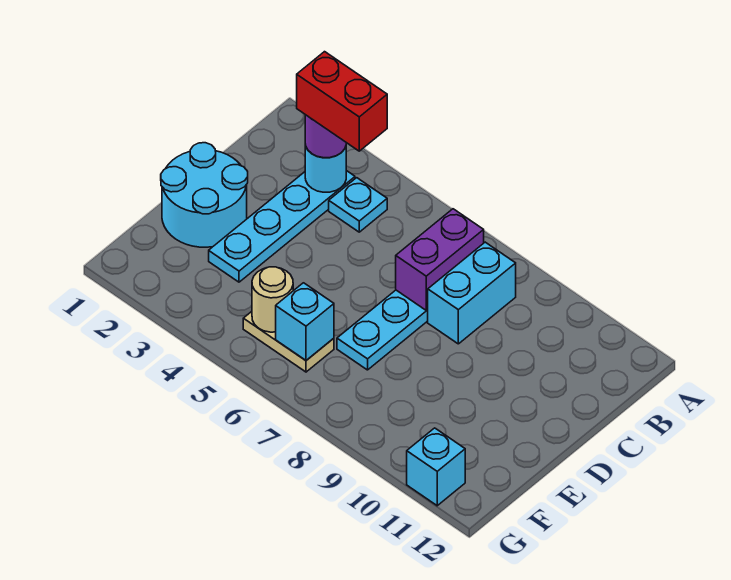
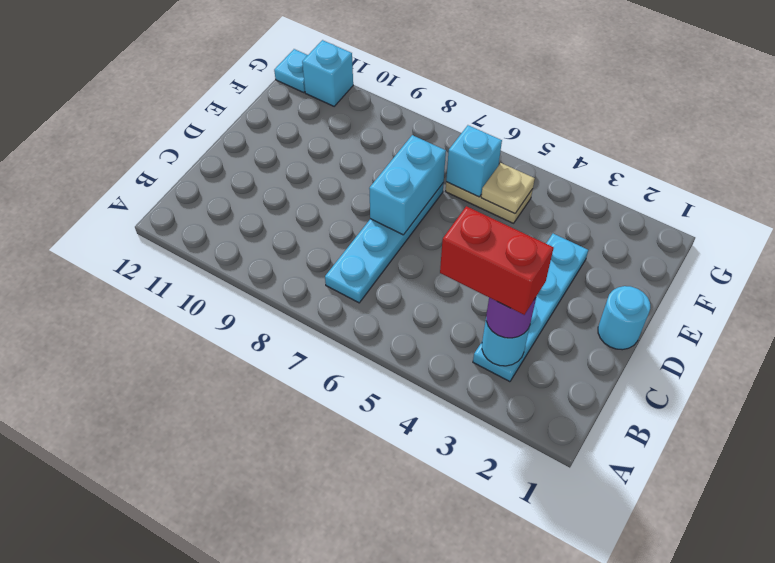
cyan 1x1 plate [329,178,387,232] -> cyan 1x1 plate moved to [274,49,308,93]
purple 1x2 brick [396,209,484,310] -> none
cyan 1x2 brick [428,242,516,344] -> cyan 1x2 brick moved to [369,135,446,235]
cyan 2x2 round brick [161,143,248,247] -> cyan 1x1 round brick [598,286,650,350]
tan 1x1 round brick [252,267,293,332] -> tan 1x1 plate [481,163,535,214]

